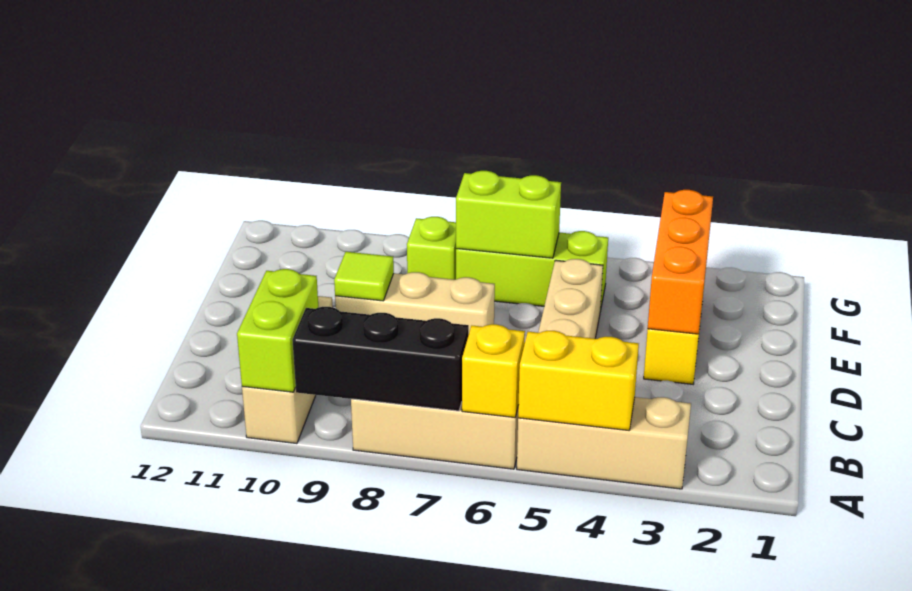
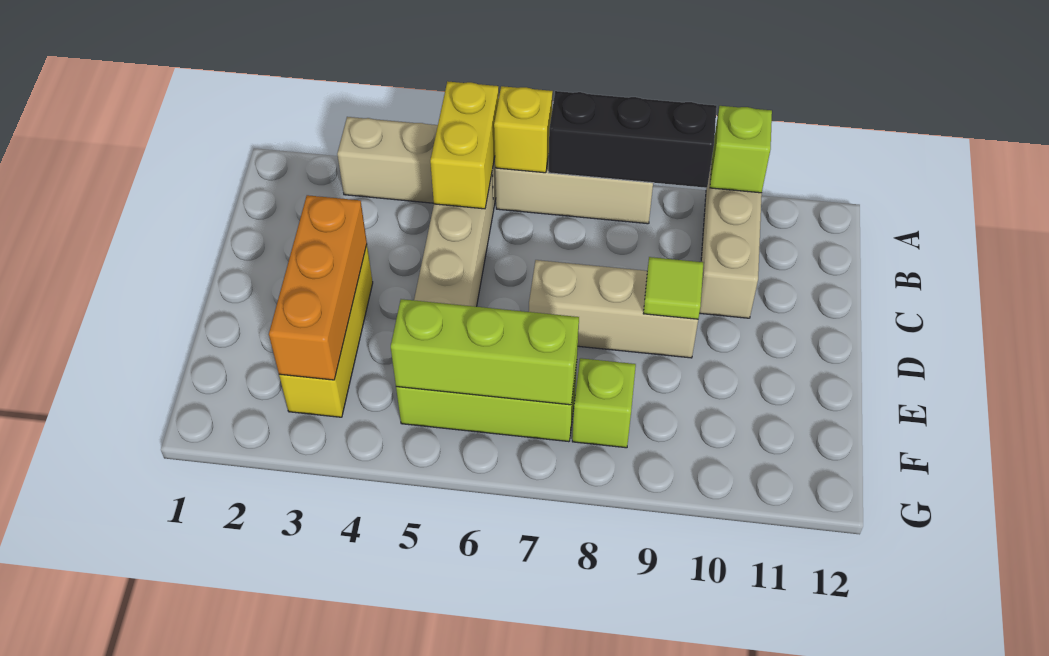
yellow 1x2 brick [518,331,639,430] -> yellow 1x2 brick turned to [430,81,499,209]
lime 1x2 brick [237,269,318,392] -> lime 1x1 brick [710,106,772,193]
lime 1x2 brick [456,171,561,258] -> lime 1x3 brick [391,299,579,405]

